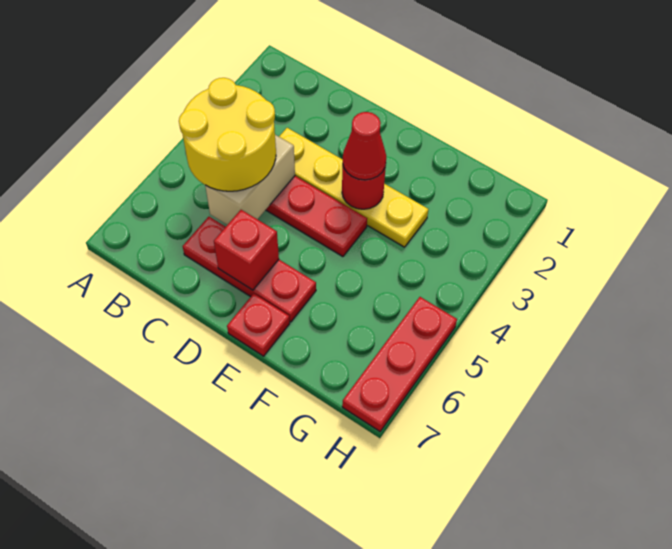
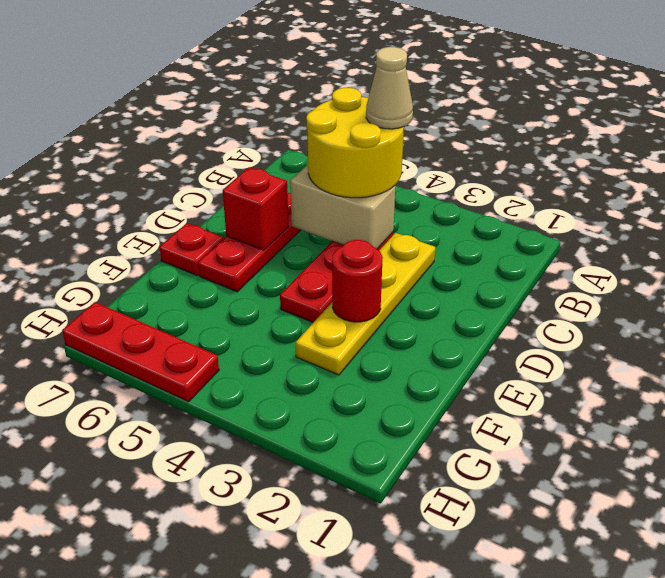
none -> tan 1x1 cone [366,47,413,129]
red 1x1 cone [343,112,386,180] -> none

